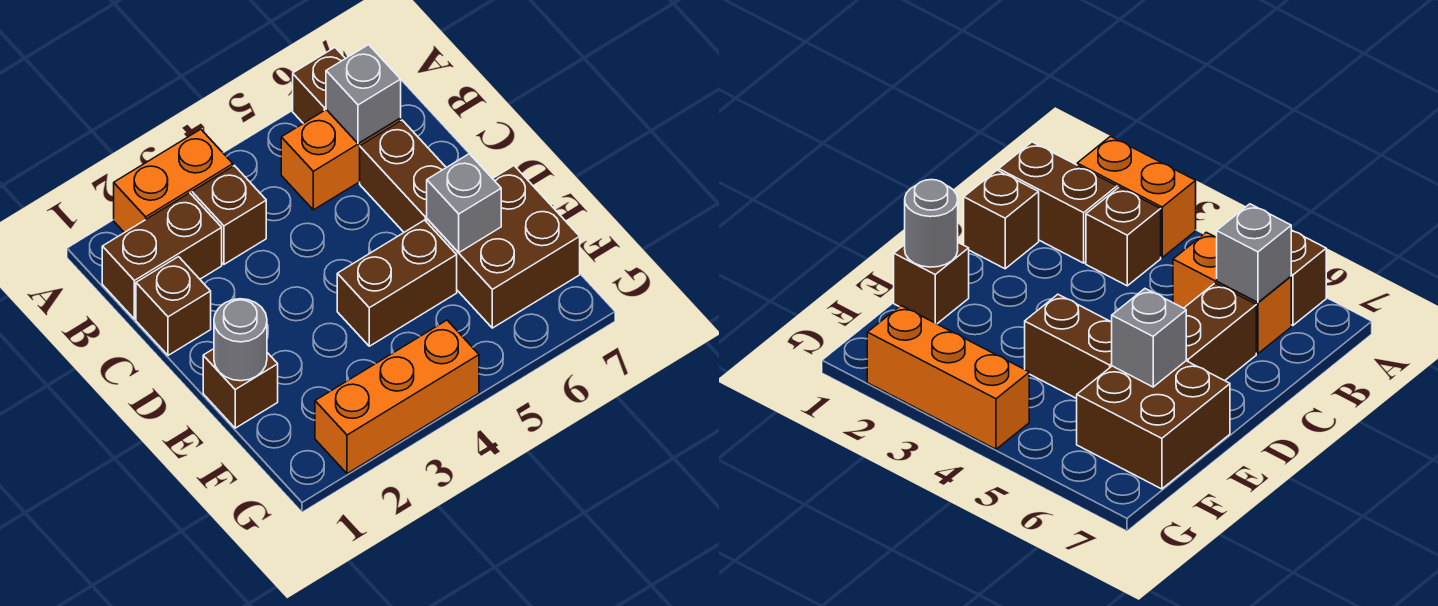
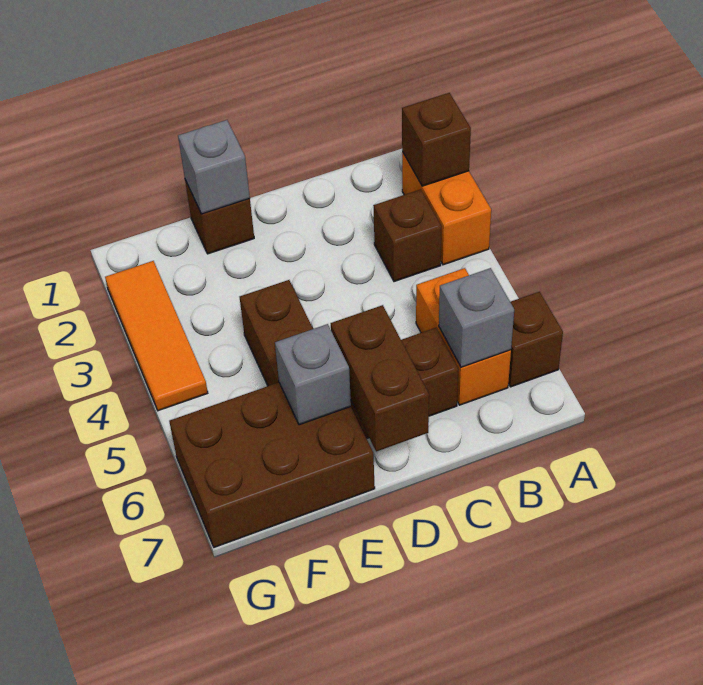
brown 1x2 brick [102,193,222,319] -> brown 1x2 brick moved to [331,305,429,451]
brown 1x1 brick [136,257,211,355] -> brown 1x1 brick moved to [402,93,471,186]
grey 1x1 round brick [214,299,267,381] -> grey 1x1 brick [178,120,250,214]
brown 2x2 brick [427,166,580,328] -> brown 2x3 brick [169,382,375,547]
orange 1x3 brick [315,320,479,474] -> orange 1x3 tile [105,261,208,411]

